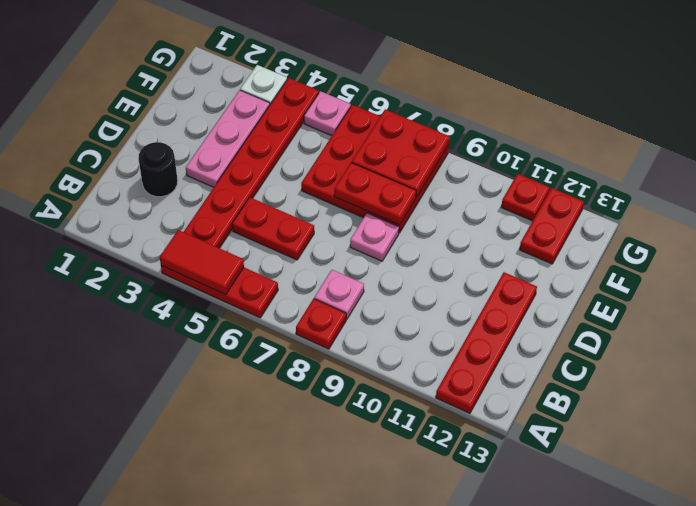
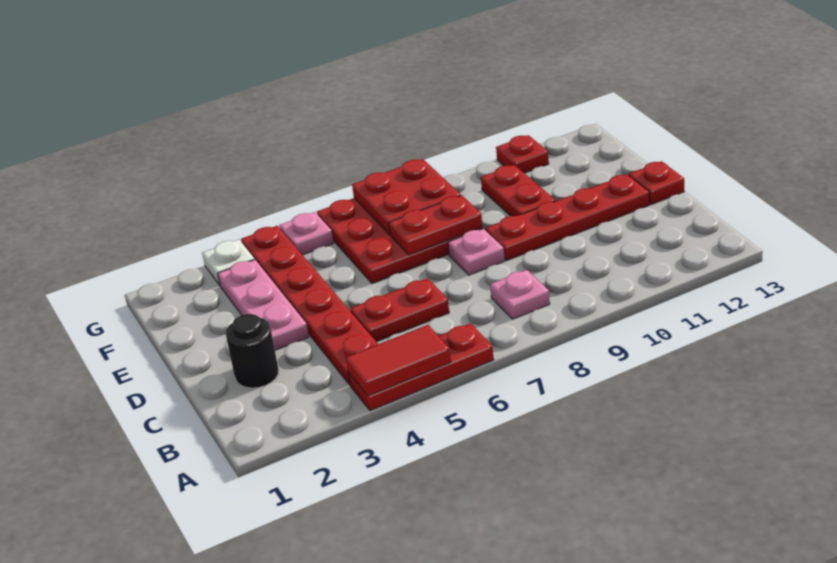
red 1x1 plate [296,299,346,349] -> red 1x1 plate moved to [629,161,684,204]
red 1x4 plate [436,272,537,413] -> red 1x4 plate turned to [485,174,650,260]
red 1x2 plate [520,188,584,264] -> red 1x2 plate moved to [481,165,555,216]

